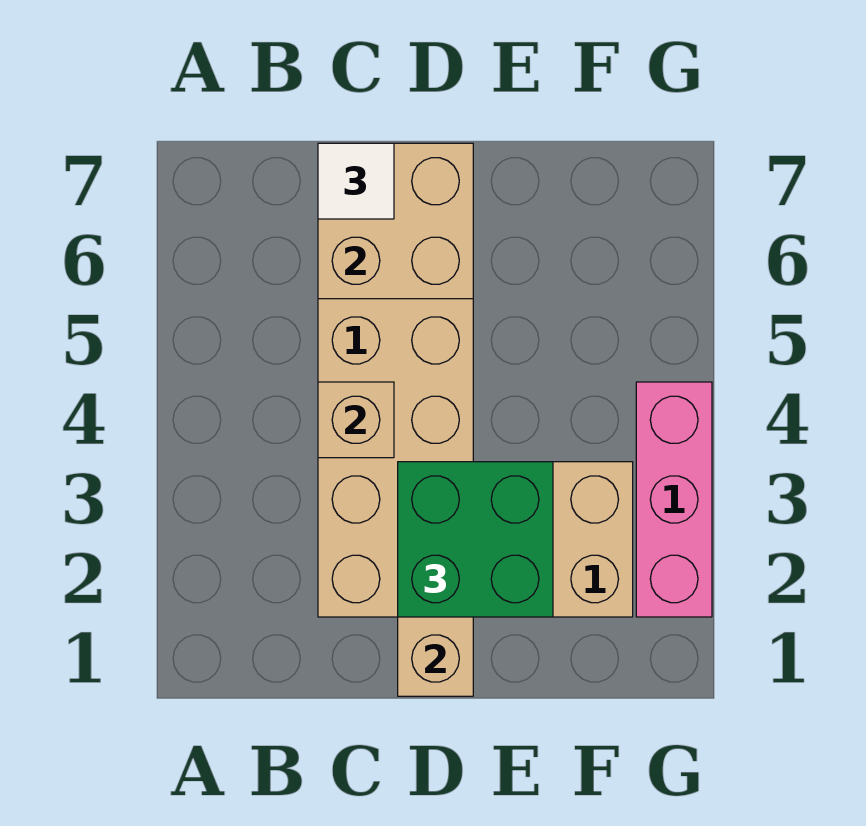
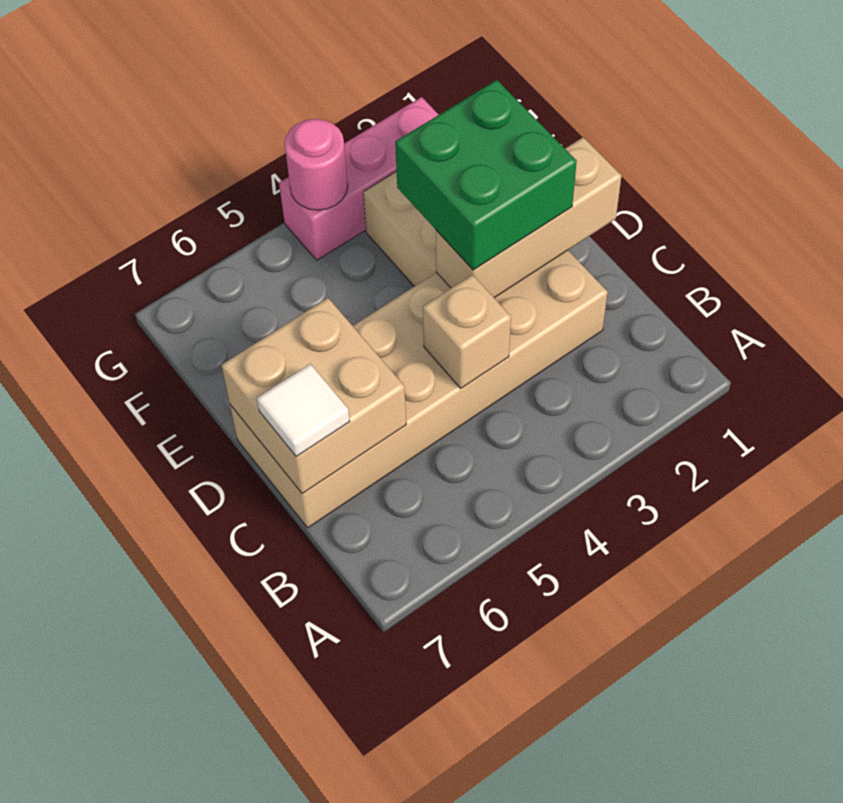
none -> pink 1x1 round brick [285,119,348,210]

